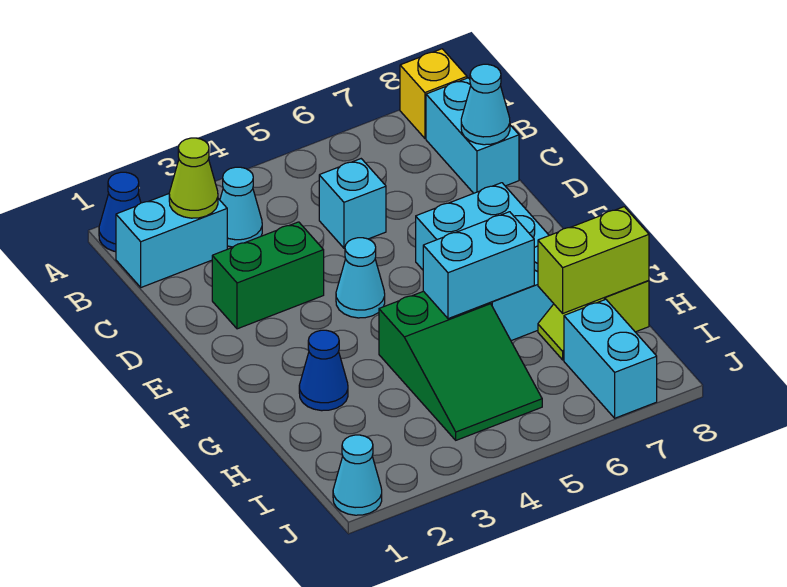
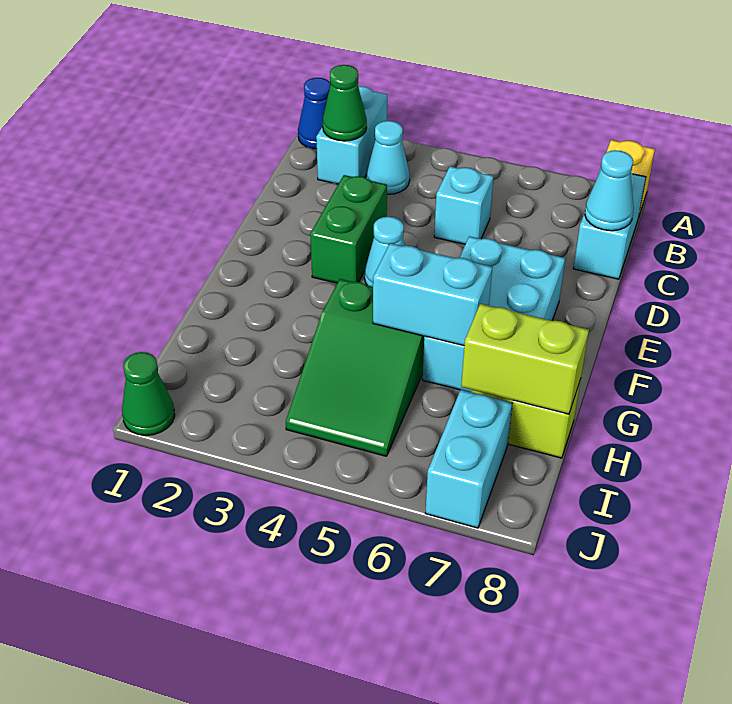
cyan 1x2 brick [116,194,227,287] -> cyan 1x2 brick turned to [316,86,387,184]
lime 1x1 cone [169,138,218,218] -> green 1x1 cone [323,65,367,141]
green 1x2 brick [212,222,324,329] -> green 1x2 brick turned to [310,175,387,283]
blue 1x1 cone [299,330,348,411] -> none
cyan 1x1 cone [333,435,382,515] -> green 1x1 cone [122,352,175,436]

